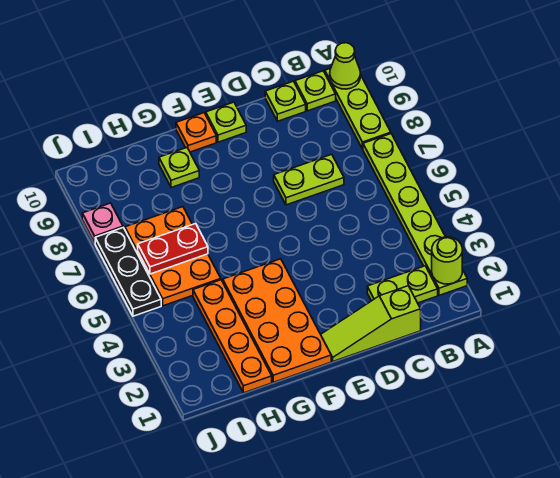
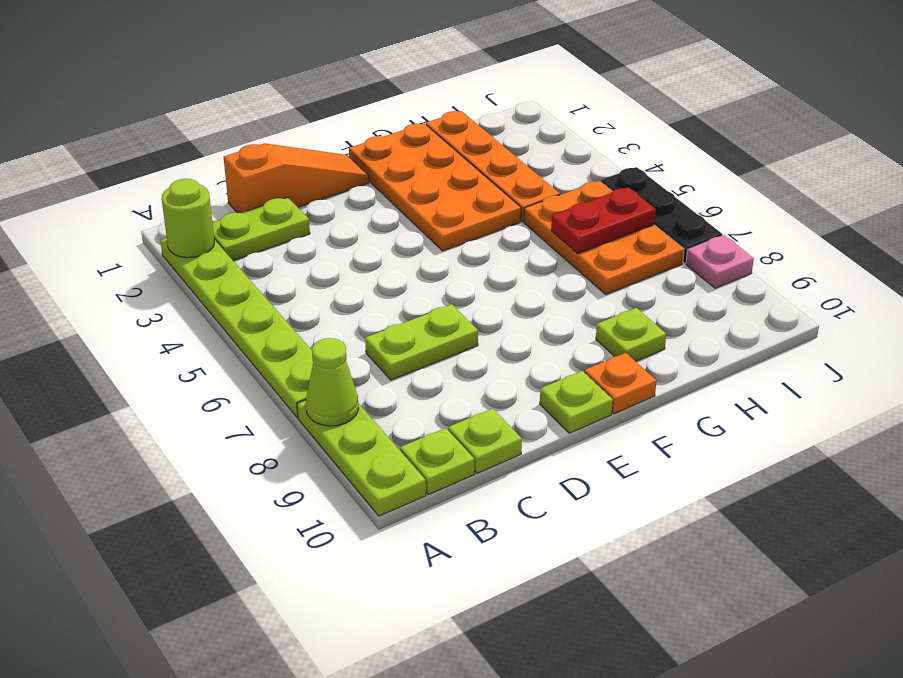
lime 1x1 cone [330,43,360,89] -> lime 1x1 cone moved to [306,338,359,426]
lime 1x3 slope [321,286,421,361] -> orange 1x3 slope [224,143,369,213]

